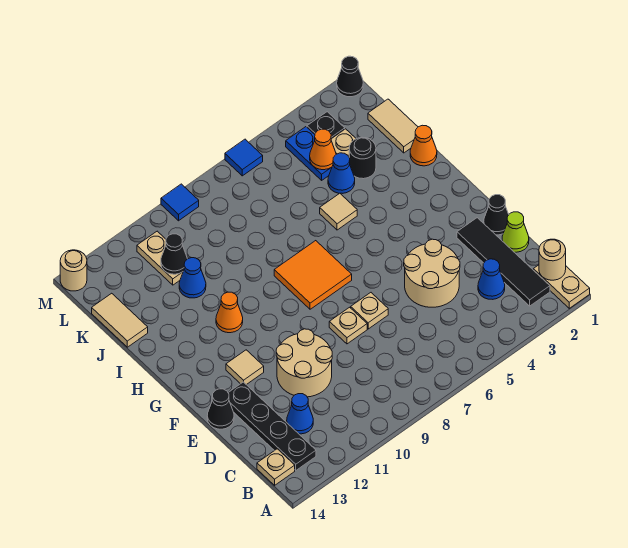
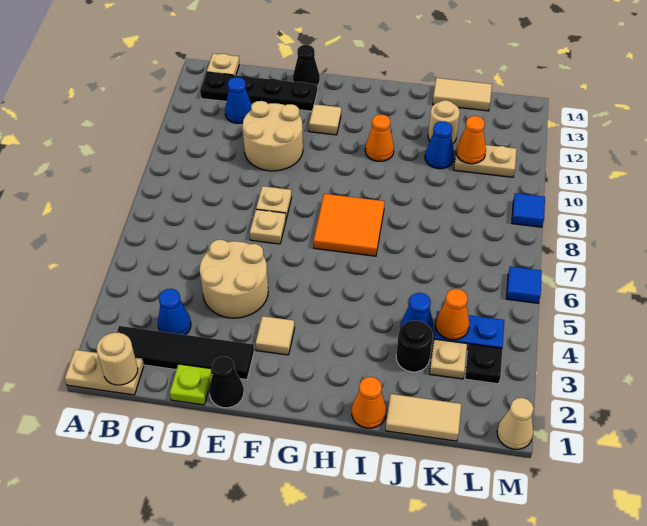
lime 1x1 cone [502,212,529,252] -> lime 1x1 plate [170,364,212,405]
tan 1x1 tile [320,193,357,230] -> tan 1x1 tile moved to [256,316,295,355]
black 1x1 cone [161,234,187,274] -> orange 1x1 cone [456,116,486,164]
black 1x1 cone [337,56,363,97] -> tan 1x1 cone [497,398,534,449]
tan 1x1 round brick [60,250,87,291] -> tan 1x1 round brick moved to [428,100,460,144]

